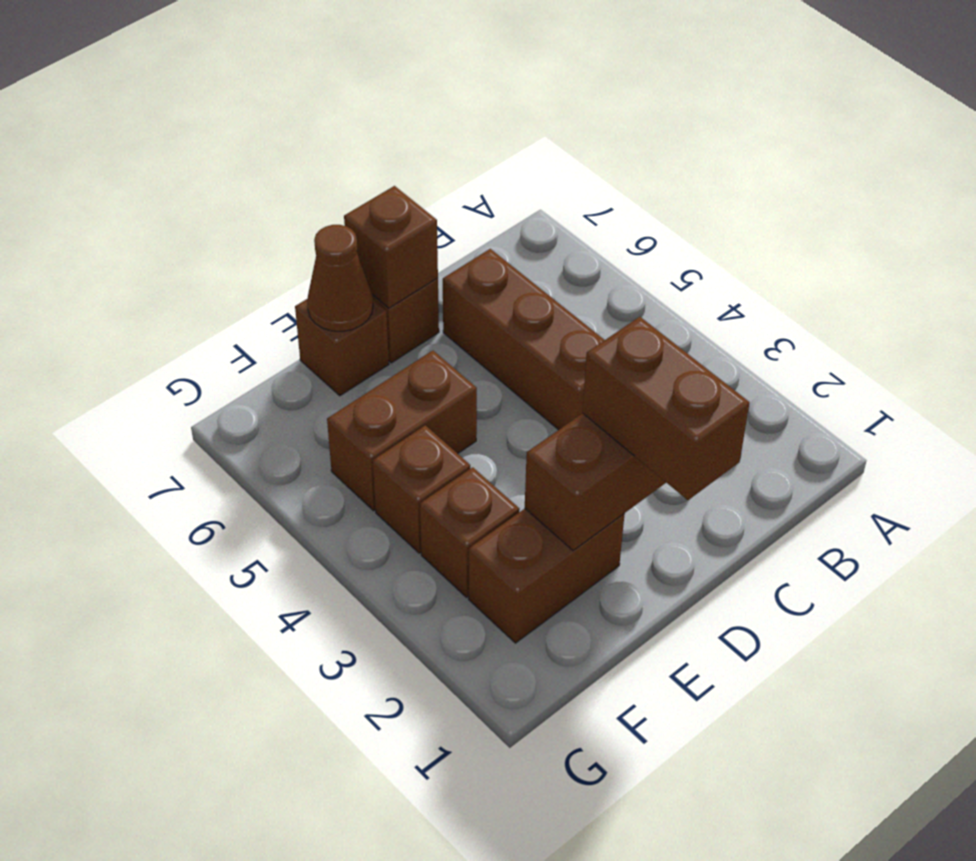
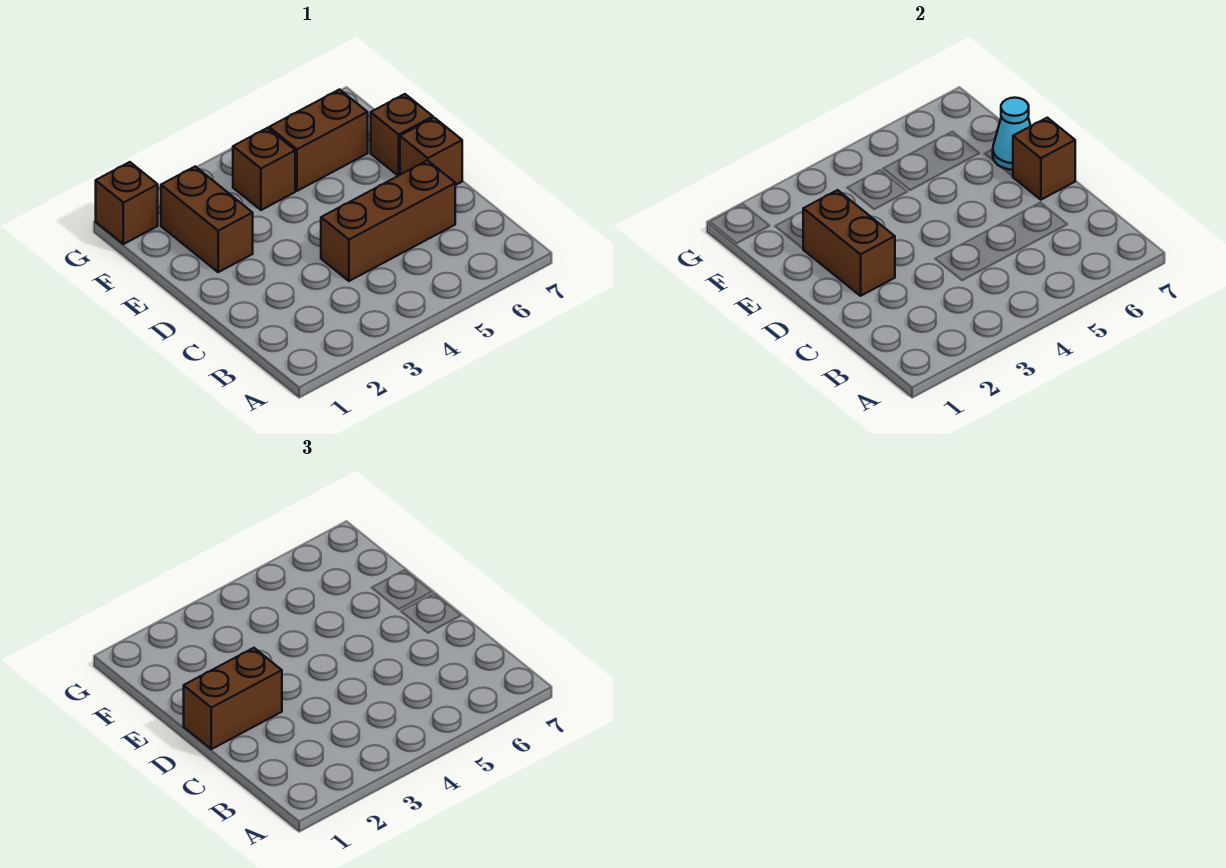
brown 1x2 brick [327,351,477,511] -> brown 1x2 brick turned to [269,90,368,191]
brown 1x1 cone [307,225,373,331] -> cyan 1x1 cone [993,98,1031,170]
brown 1x1 brick [420,467,520,597] -> brown 1x1 brick moved to [96,162,158,244]

